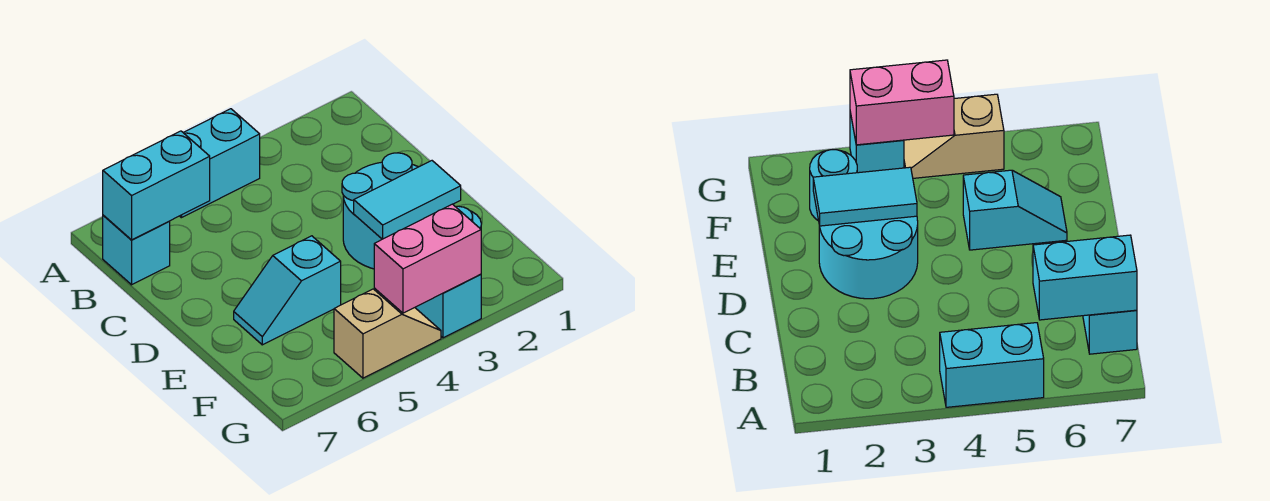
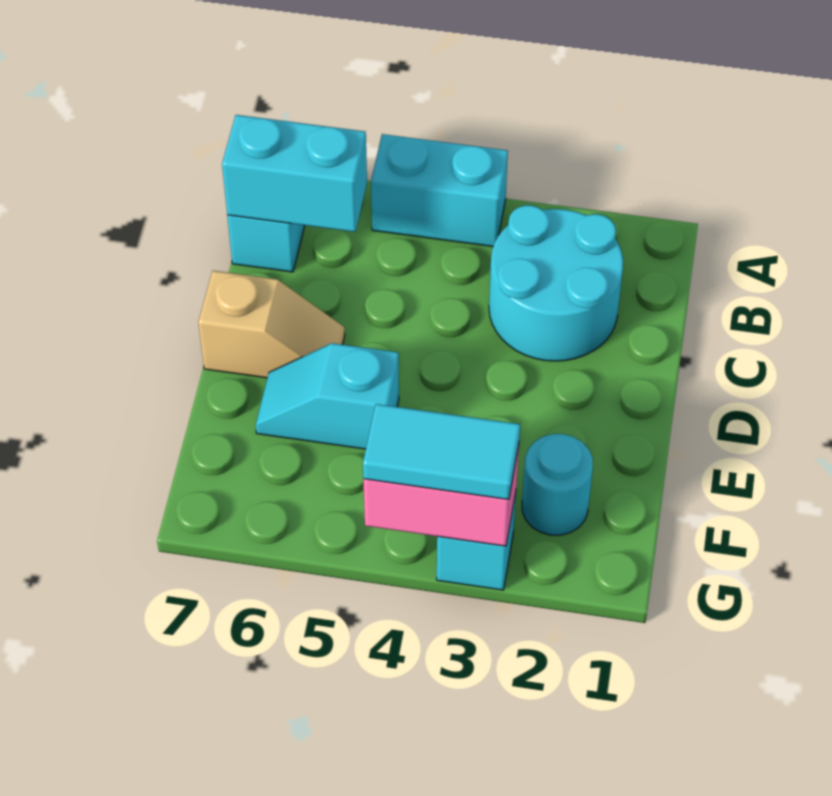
cyan 2x2 round brick [342,153,418,269] -> cyan 2x2 round brick moved to [489,205,623,361]
cyan 1x2 tile [354,161,461,239] -> cyan 1x2 tile moved to [363,404,520,500]
tan 1x2 slope [334,289,441,378] -> tan 1x2 slope moved to [198,271,345,378]

